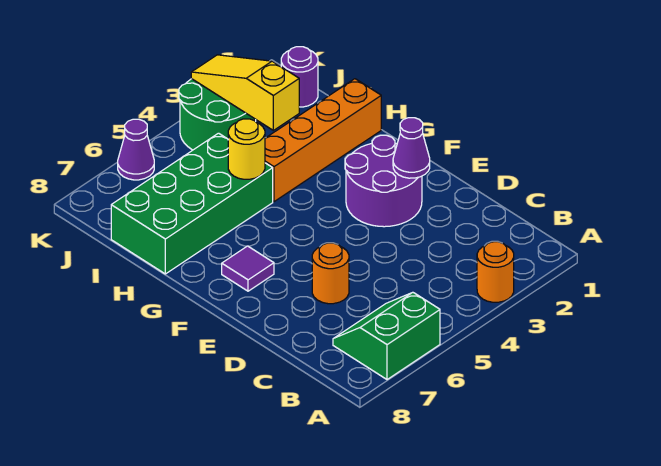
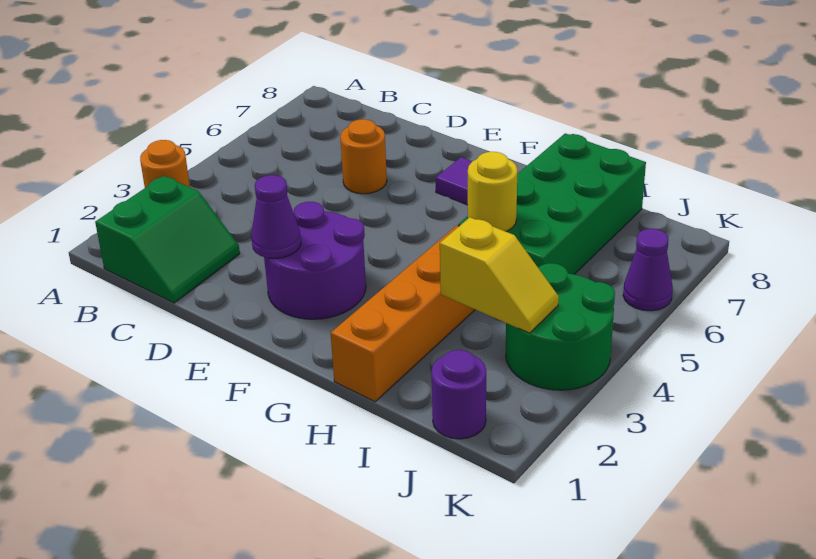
green 2x2 slope [333,292,440,380] -> green 2x2 slope moved to [95,176,240,303]
yellow 1x3 slope [191,55,299,130] -> yellow 1x2 slope [440,217,559,333]

